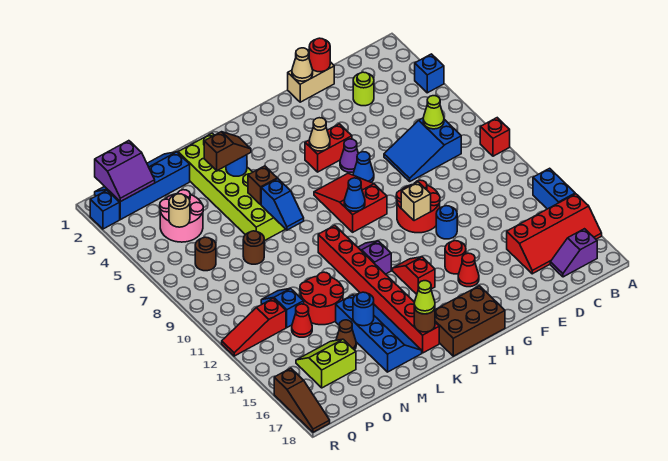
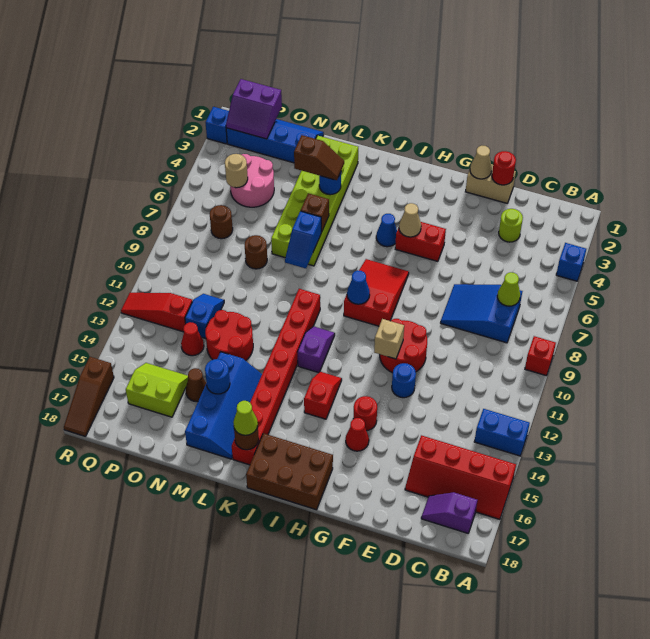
blue 1x2 brick [533,168,575,209] -> blue 1x2 brick turned to [474,409,530,456]
purple 1x1 cone [340,139,358,172] -> none
blue 1x1 cone [353,152,374,182] -> blue 1x1 cone moved to [376,214,397,247]

